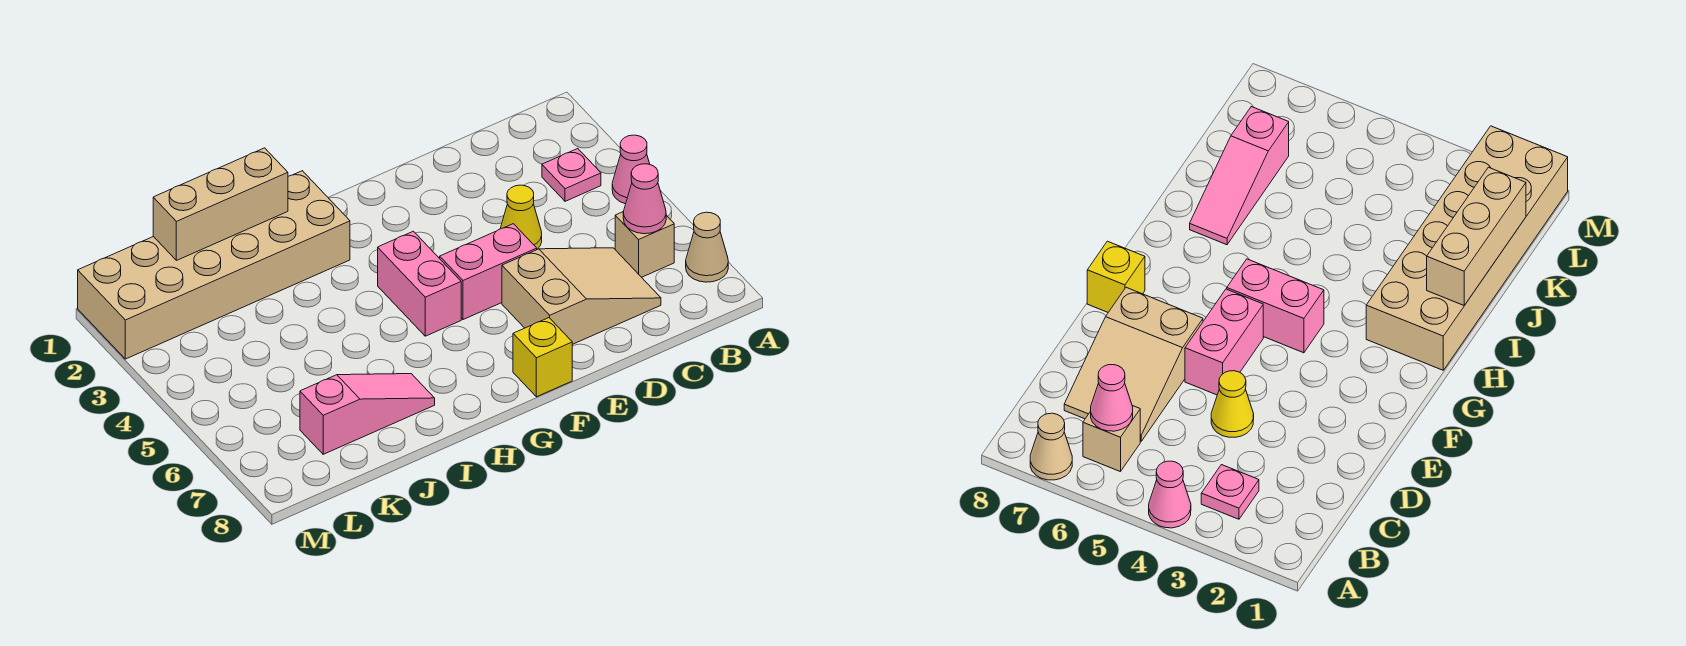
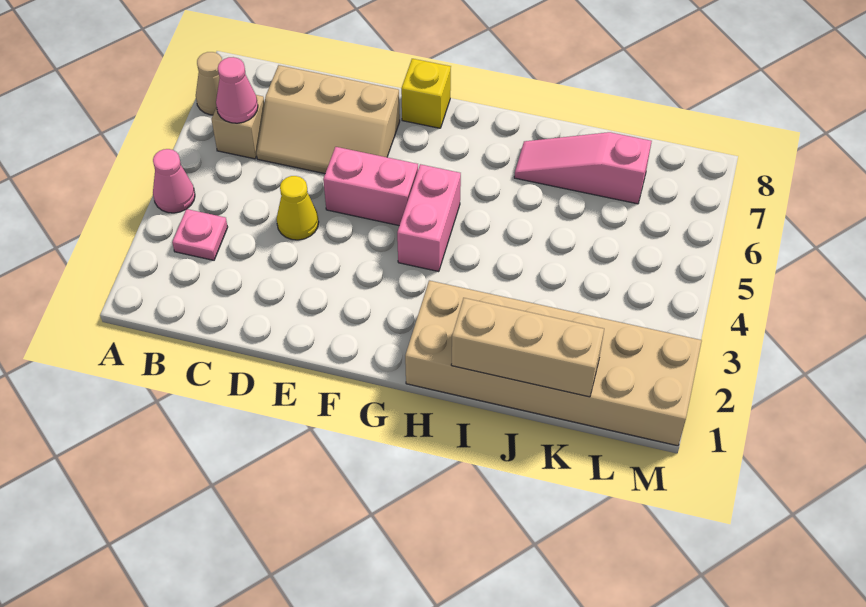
tan 2x3 slope [502,248,661,344] -> tan 2x3 slope turned to [257,65,400,174]

